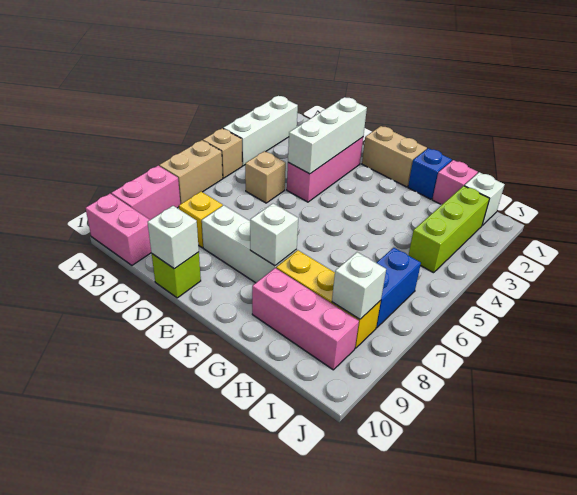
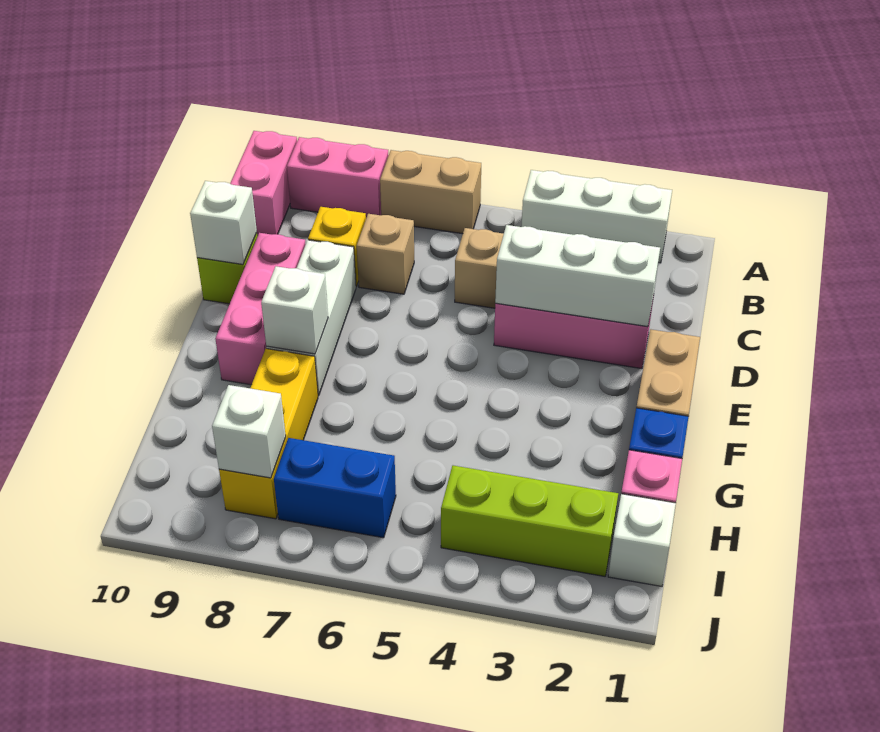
tan 1x1 brick [203,128,242,178] -> tan 1x1 brick moved to [357,214,414,294]
pink 1x3 brick [252,268,359,370] -> pink 1x3 brick moved to [215,233,306,385]

